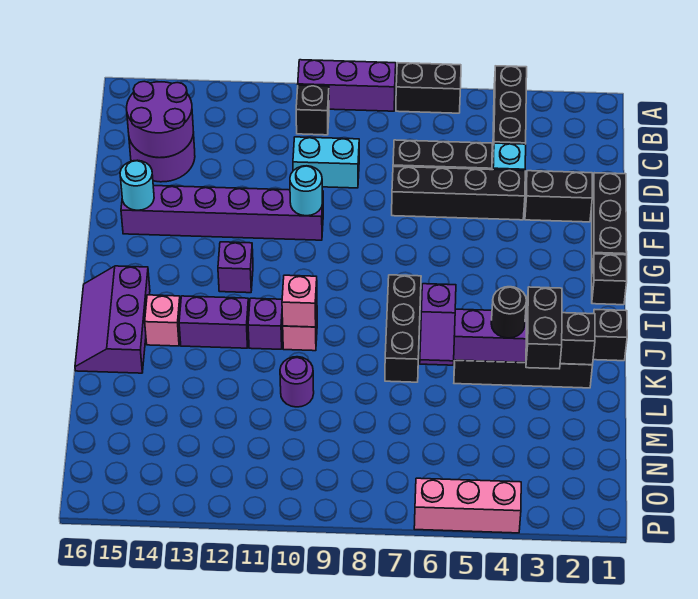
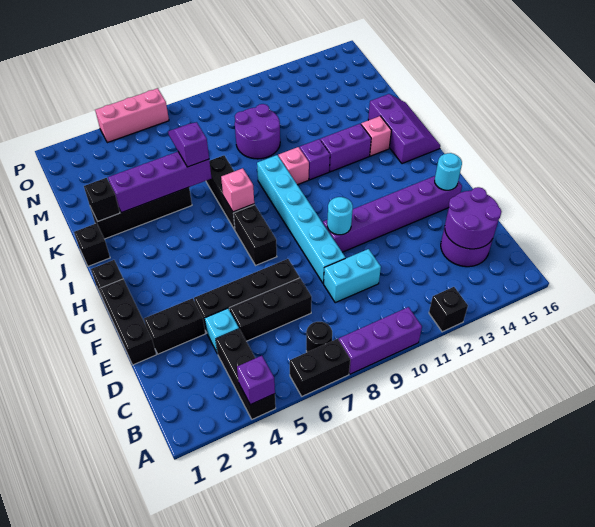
black 1x1 brick [296,85,329,135] -> black 1x1 brick moved to [429,287,468,332]
none -> cyan 1x6 brick [257,155,345,284]
purple 1x1 brick [218,242,253,293] -> purple 1x1 brick moved to [237,356,275,405]
pink 1x1 brick [282,275,317,327] -> pink 1x1 brick moved to [221,168,254,212]
black 1x2 brick [526,287,562,369] -> black 1x2 brick moved to [233,205,277,265]
black 1x1 round brick [491,287,526,338] -> black 1x1 round brick moved to [306,322,332,352]
purple 1x1 round brick [280,357,314,407] -> purple 2x2 round brick [235,104,280,159]

